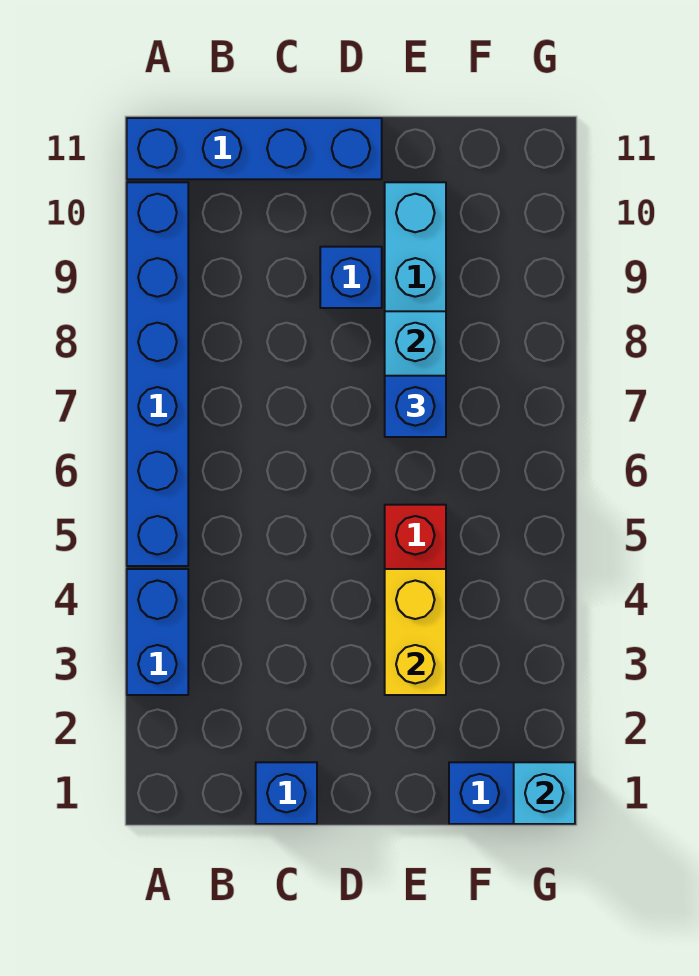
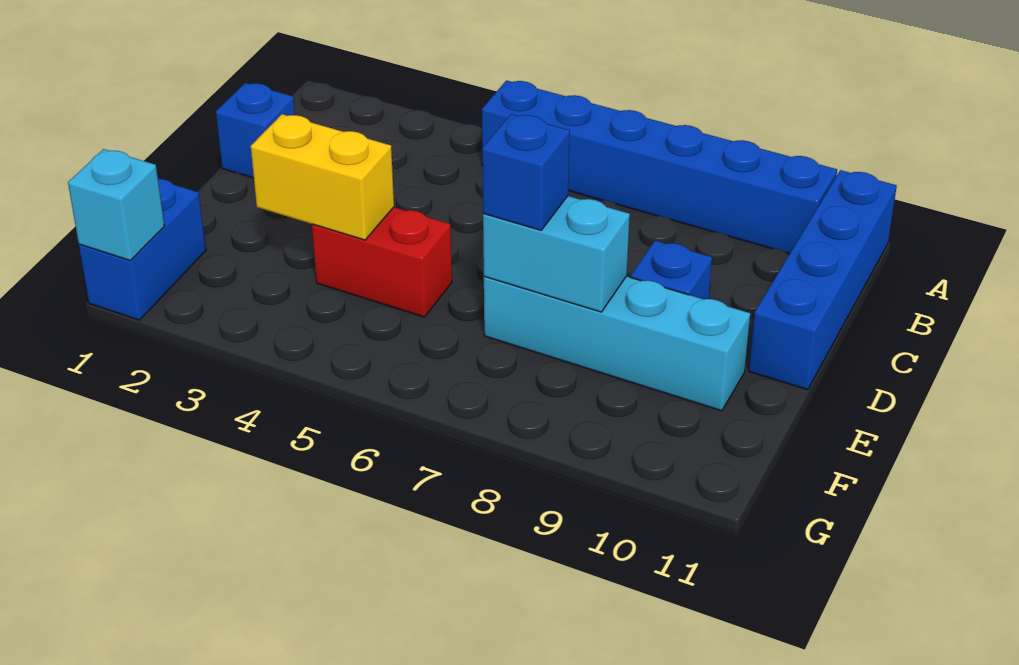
blue 1x2 brick [127,569,188,695] -> none

